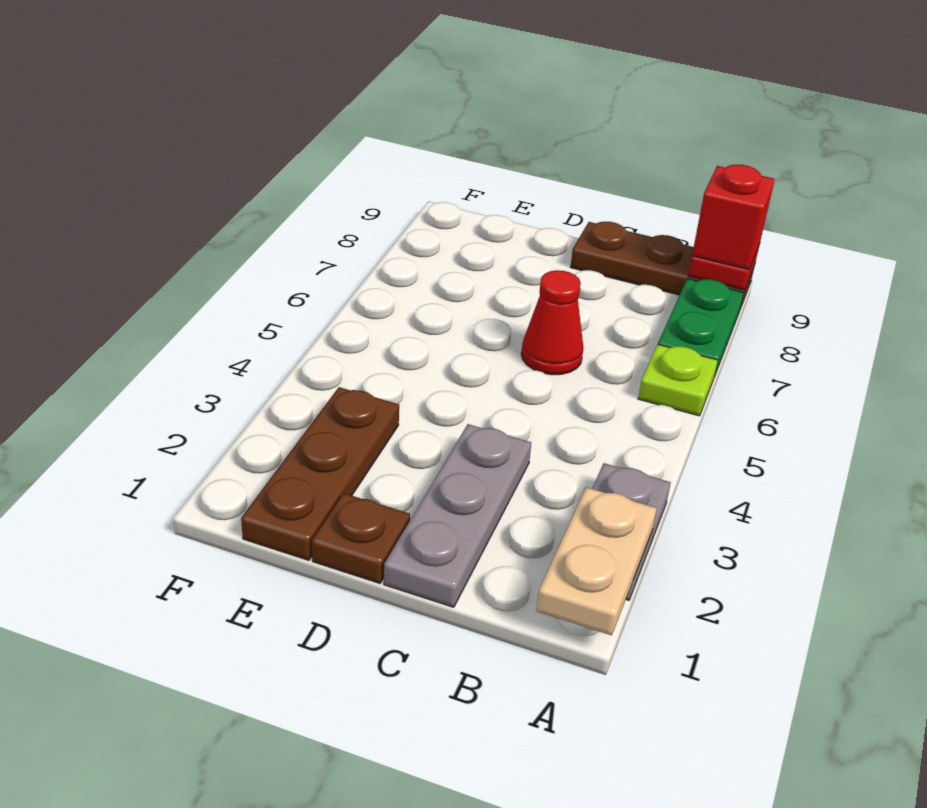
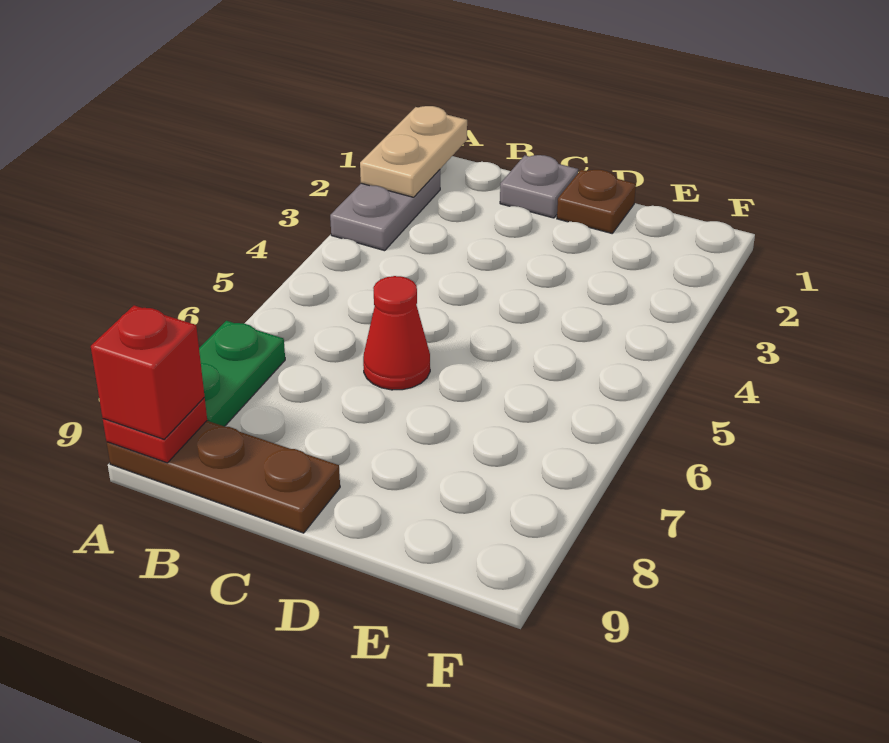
lime 1x1 plate [638,344,718,416] -> none
grey 1x3 plate [384,424,531,607] -> grey 1x1 plate [500,155,578,218]
brown 1x3 plate [241,387,399,560] -> none

